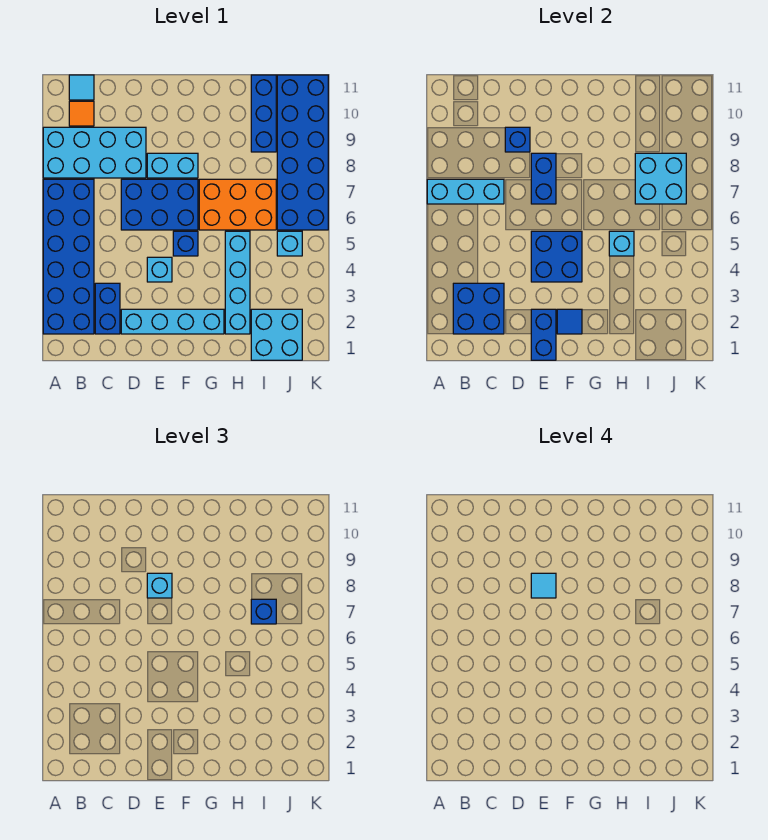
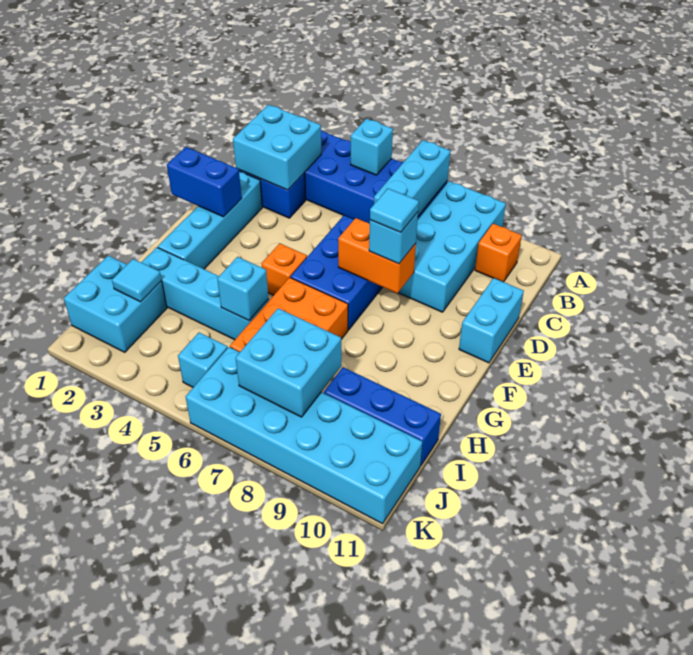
blue 2x2 brick [453,283,504,334] -> cyan 2x2 brick [233,105,321,190]
orange 1x1 tile [69,101,94,126] -> orange 1x1 brick [475,224,522,282]
cyan 1x1 tile [69,75,94,100] -> cyan 1x1 tile moved to [112,259,161,302]
blue 1x1 brick [505,127,530,152] -> none
cyan 1x1 brick [147,257,172,282] -> cyan 1x1 brick moved to [351,119,393,175]
blue 2x2 brick [531,231,582,282] -> none
blue 1x2 brick [531,153,556,204] -> orange 1x2 brick [338,218,416,293]
cyan 1x2 brick [147,153,198,178] -> cyan 1x2 brick moved to [459,278,524,363]
blue 1x1 tile [557,309,582,334] -> none
blue 1x1 brick [173,231,198,256] -> orange 1x1 brick [261,243,307,295]
blue 1x1 brick [251,599,276,624] -> none
blue 2x6 brick [277,75,328,230] -> cyan 2x6 brick [186,347,422,524]

